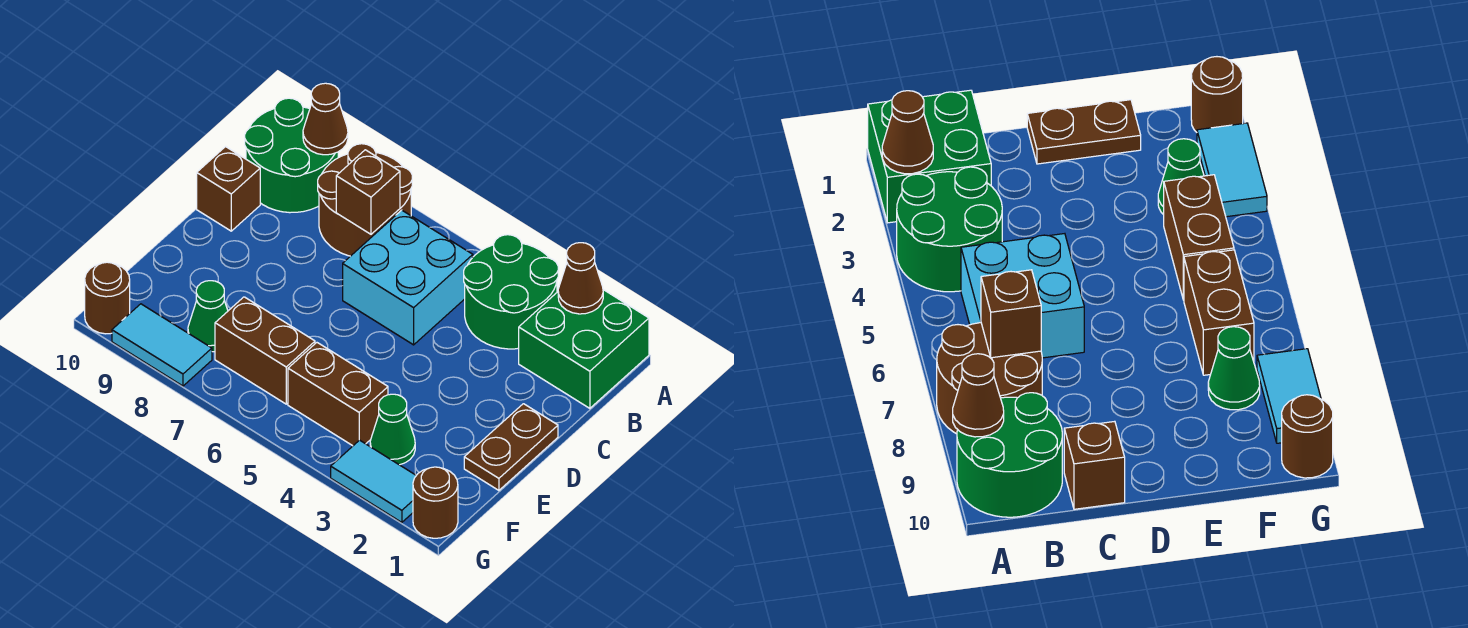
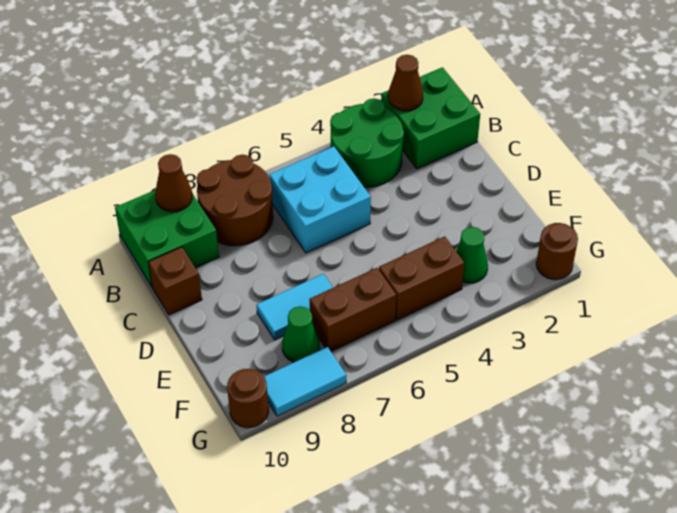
green 2x2 round brick [245,98,338,213] -> green 2x2 brick [115,190,219,287]
brown 1x1 brick [336,150,400,234] -> none
brown 1x2 plate [464,404,558,490] -> none
cyan 1x2 tile [331,440,416,522] -> cyan 1x2 tile moved to [257,274,333,340]

